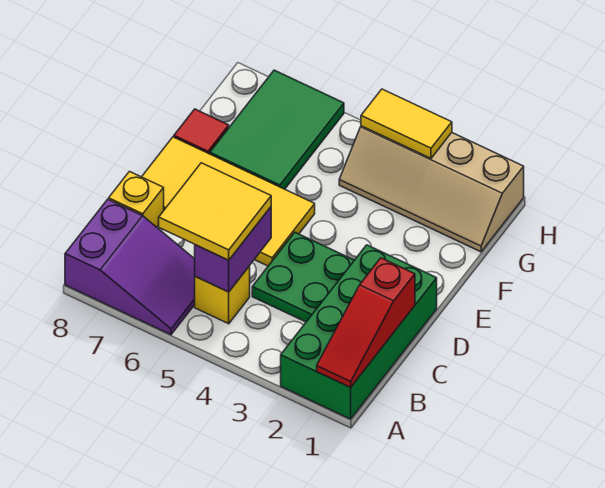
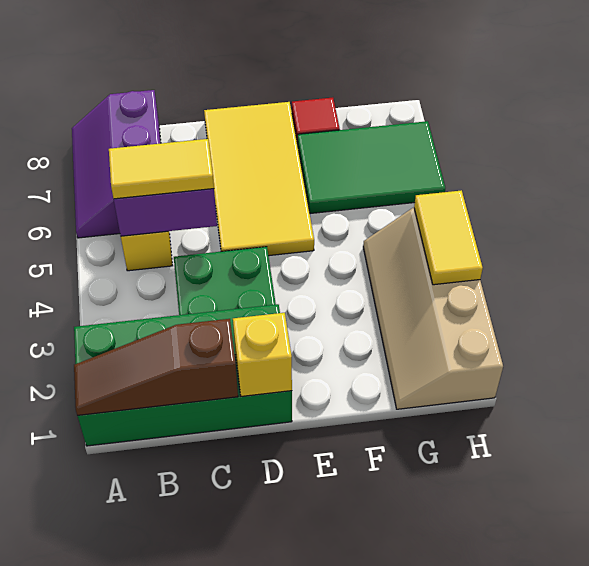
red 1x3 slope [317,258,415,387] -> brown 1x3 slope [74,319,238,415]
purple 2x3 slope [65,199,195,335] -> purple 2x3 slope turned to [72,90,161,238]
yellow 2x2 tile [159,163,271,260] -> yellow 1x2 tile [109,139,214,199]
yellow 1x1 brick [109,172,164,227] -> yellow 1x1 brick moved to [233,313,292,396]

